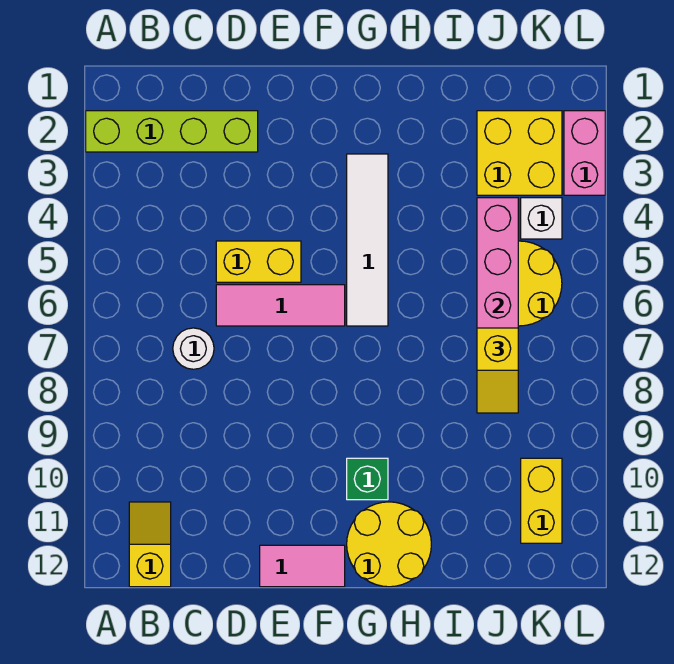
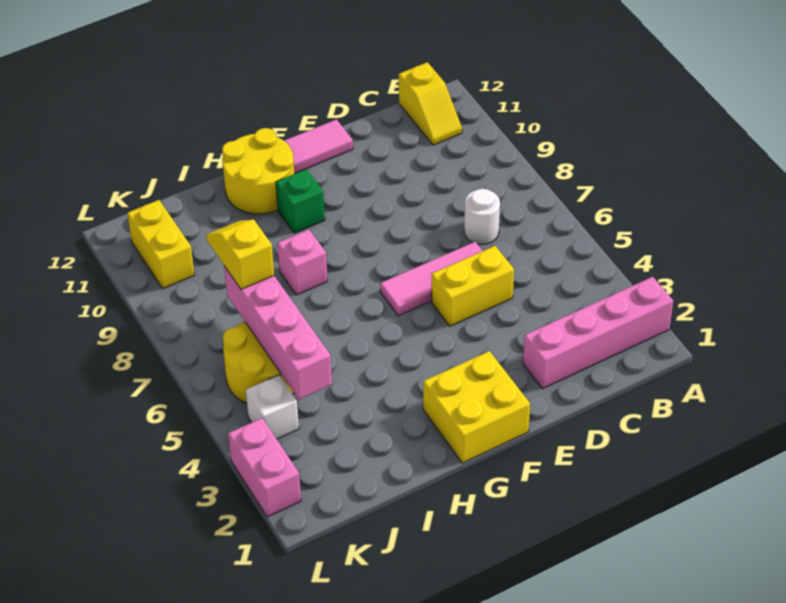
lime 1x4 brick [86,111,258,152] -> pink 1x4 brick [523,277,673,389]
white 1x4 tile [347,154,388,326] -> none
none -> pink 1x1 brick [278,230,327,295]
yellow 2x2 brick [477,111,562,195] -> yellow 2x2 brick moved to [423,351,530,463]

